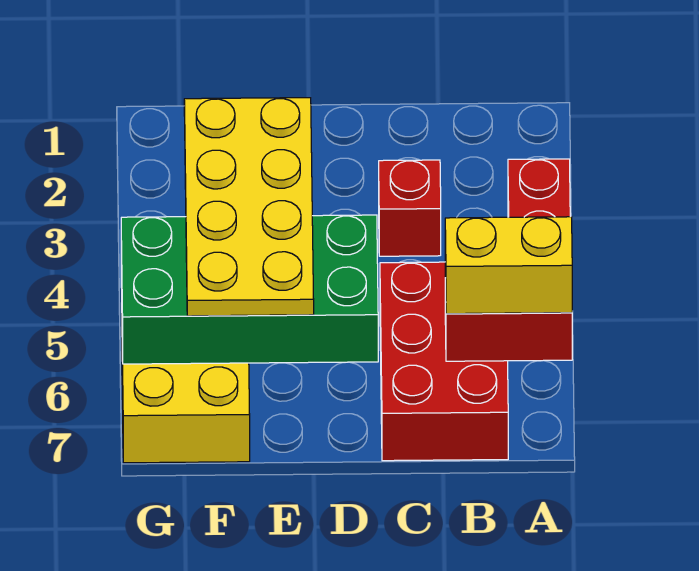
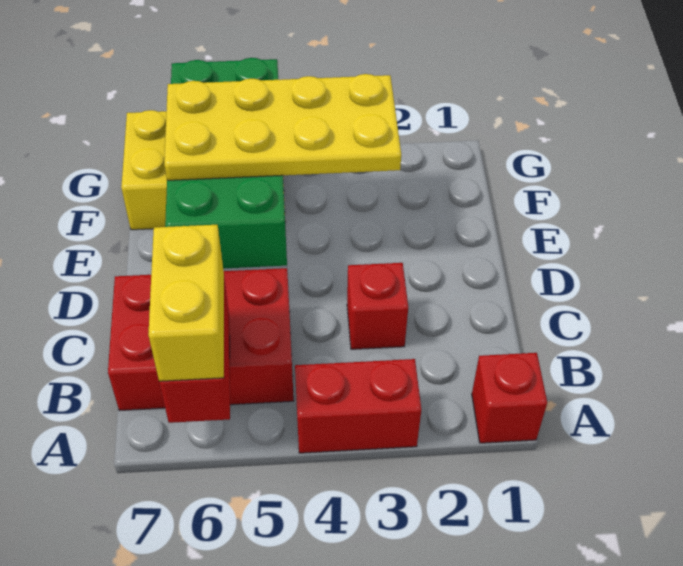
none -> red 1x1 brick [472,353,547,443]

